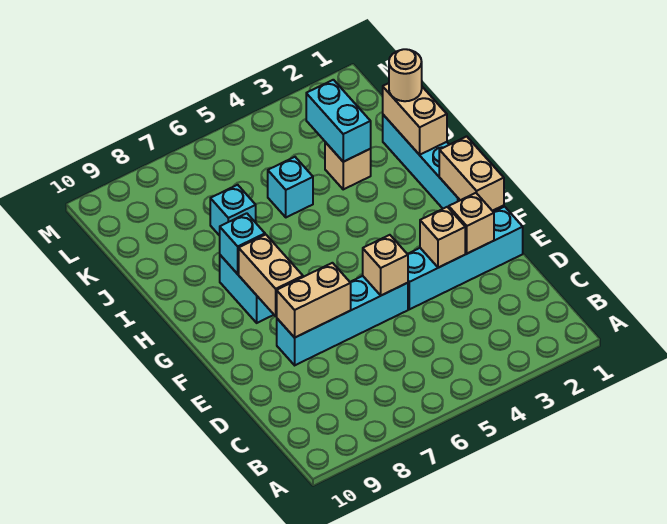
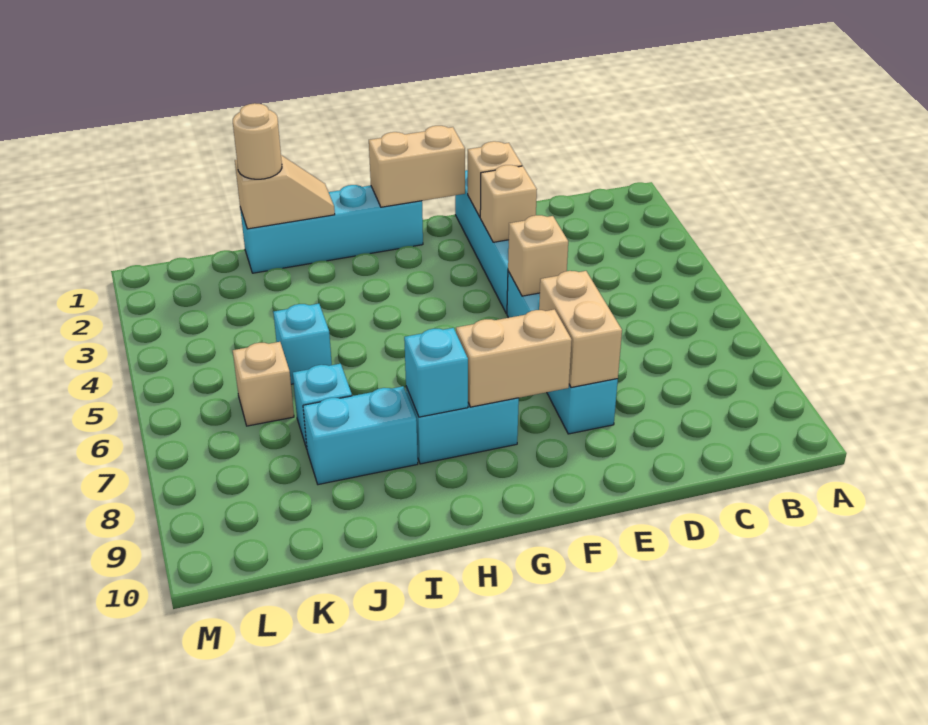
tan 1x2 brick [383,83,447,155] -> tan 1x2 slope [235,155,335,229]
tan 1x1 brick [325,142,371,189] -> tan 1x1 brick moved to [233,342,294,426]
cyan 1x2 brick [306,80,371,162] -> cyan 1x2 brick moved to [303,386,418,485]

